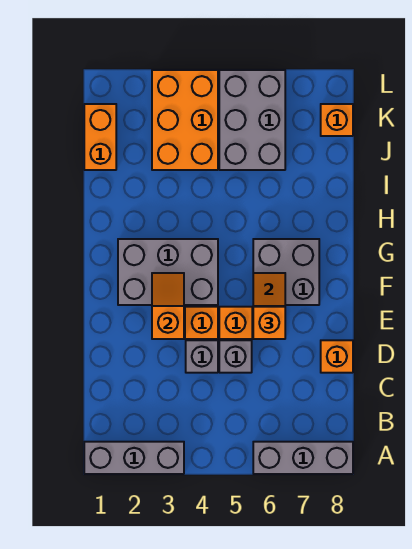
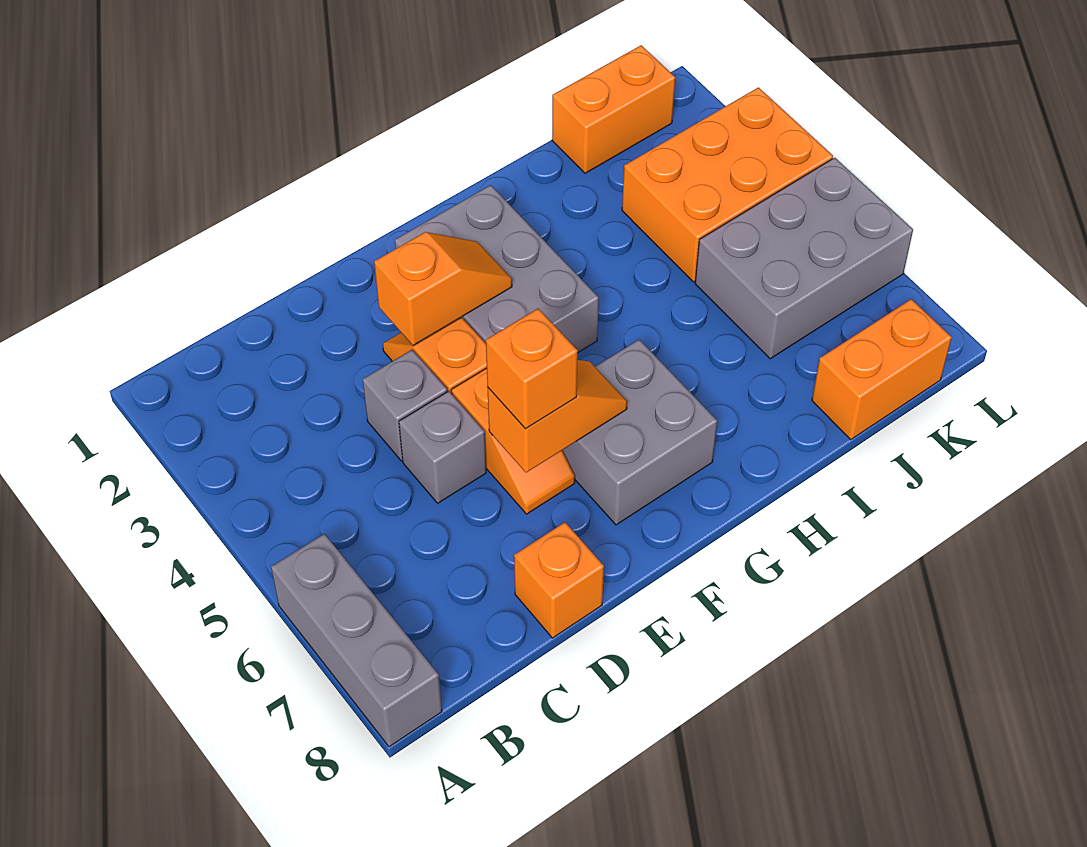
grey 1x3 brick [84,442,184,474] -> none
orange 1x1 brick [321,104,353,136] -> orange 1x2 brick [812,299,952,440]

